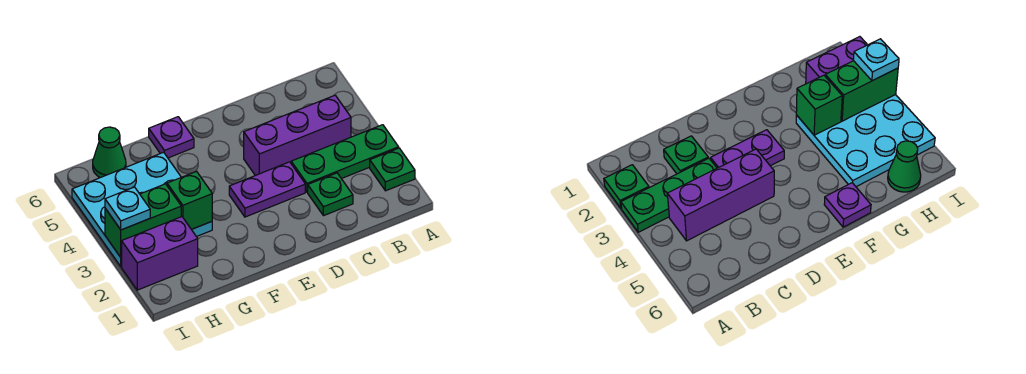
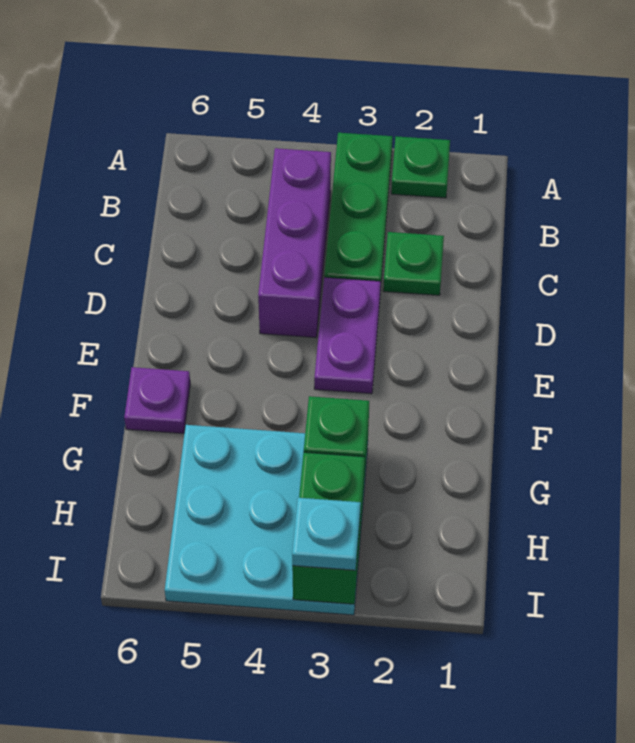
purple 1x2 brick [121,217,198,290] -> none
green 1x1 cone [93,127,126,178] -> none

